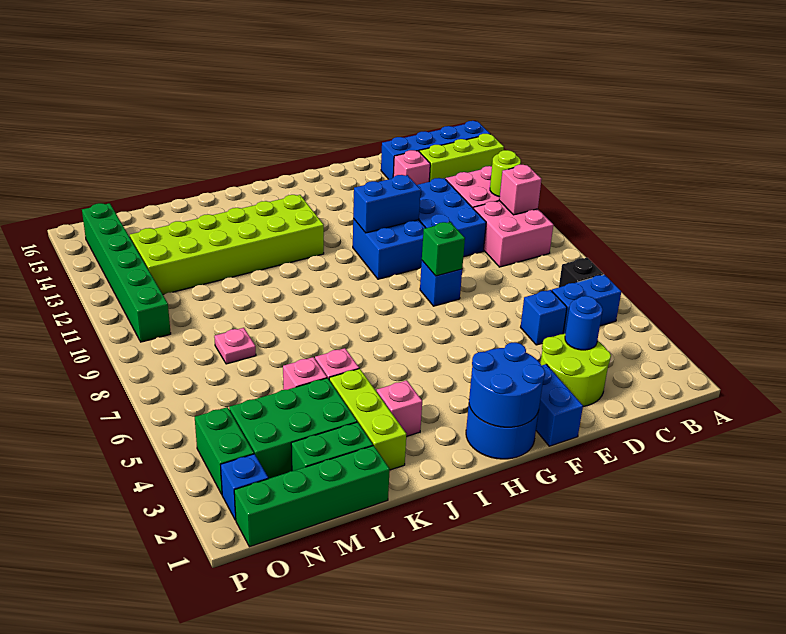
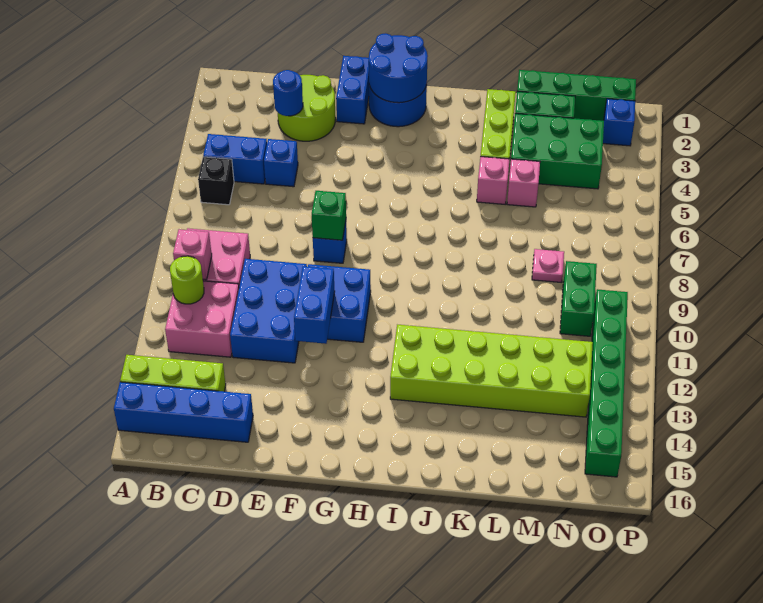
pink 1x1 brick [393,150,430,185] -> none
blue 1x2 brick [353,175,421,233] -> blue 1x2 brick turned to [294,266,335,344]
pink 1x1 brick [377,380,422,437] -> none
green 1x2 brick [195,407,254,494] -> green 1x2 brick moved to [560,261,597,336]

